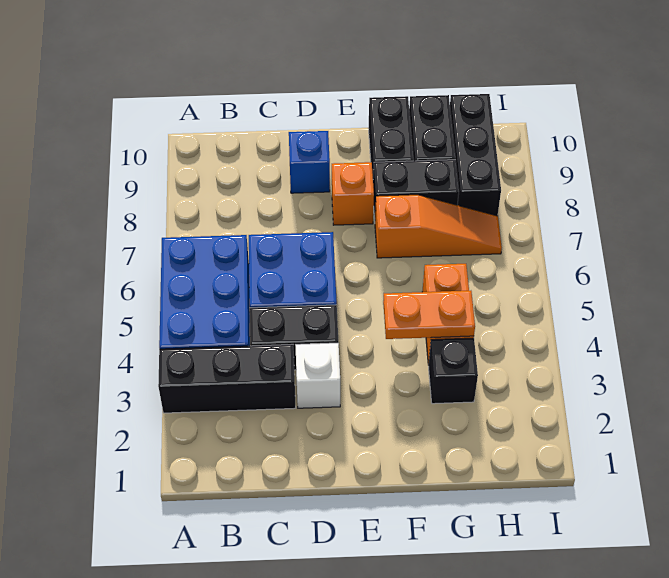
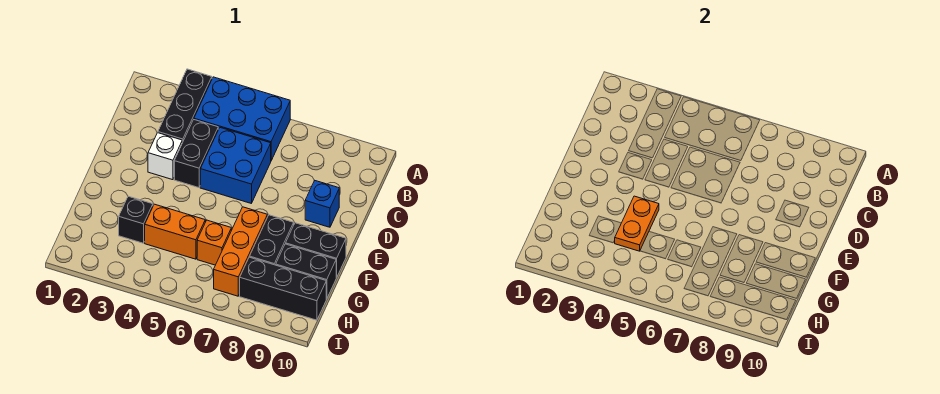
orange 1x1 brick [332,162,374,225] -> orange 1x1 brick moved to [197,220,231,265]
orange 1x3 slope [375,195,502,258] -> orange 1x3 brick [214,207,267,296]

